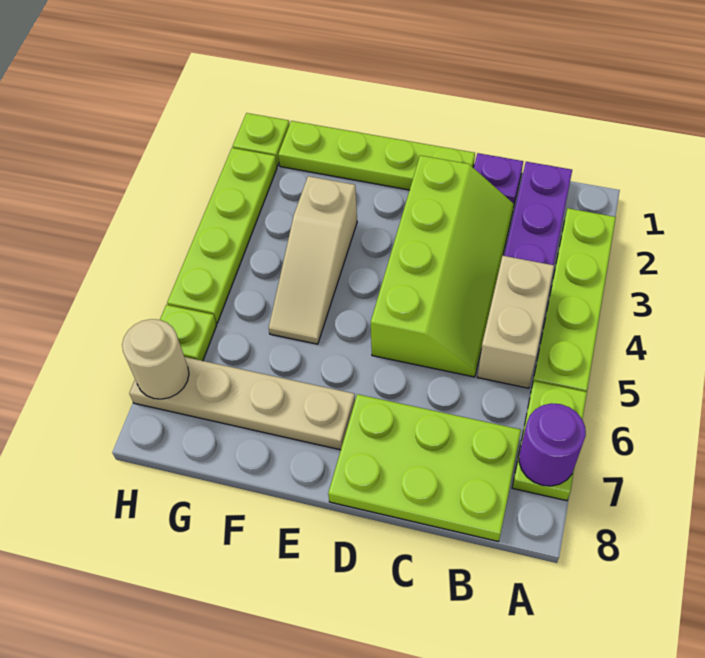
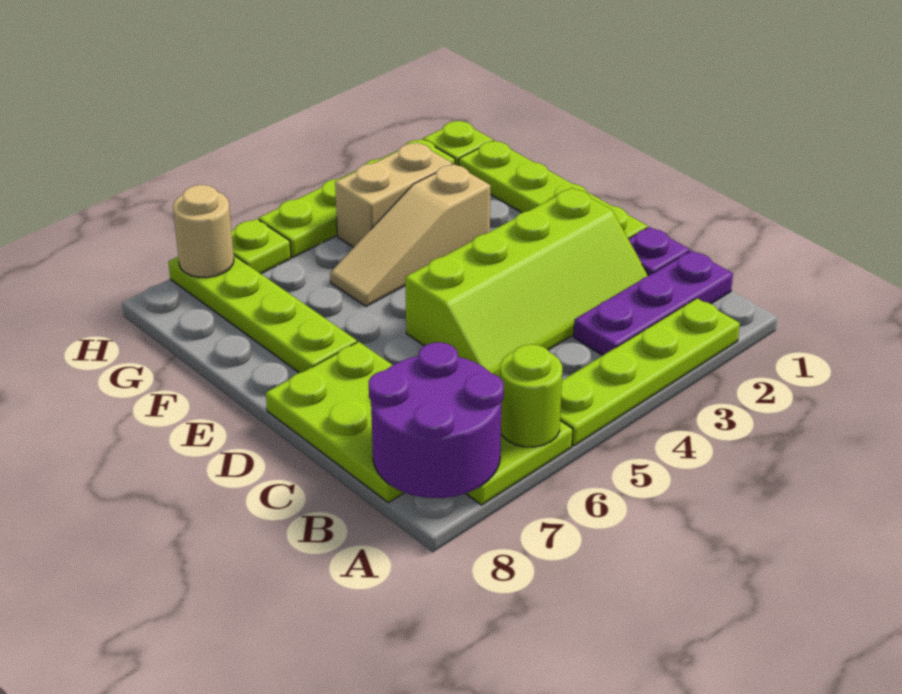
none -> lime 1x1 round brick [500,344,562,447]
purple 1x1 round brick [519,403,586,486] -> purple 2x2 round brick [369,342,504,498]
tan 1x2 brick [478,256,554,388] -> tan 1x2 brick moved to [335,142,452,247]
tan 1x4 plate [129,357,355,450] -> lime 1x4 plate [169,256,357,373]

